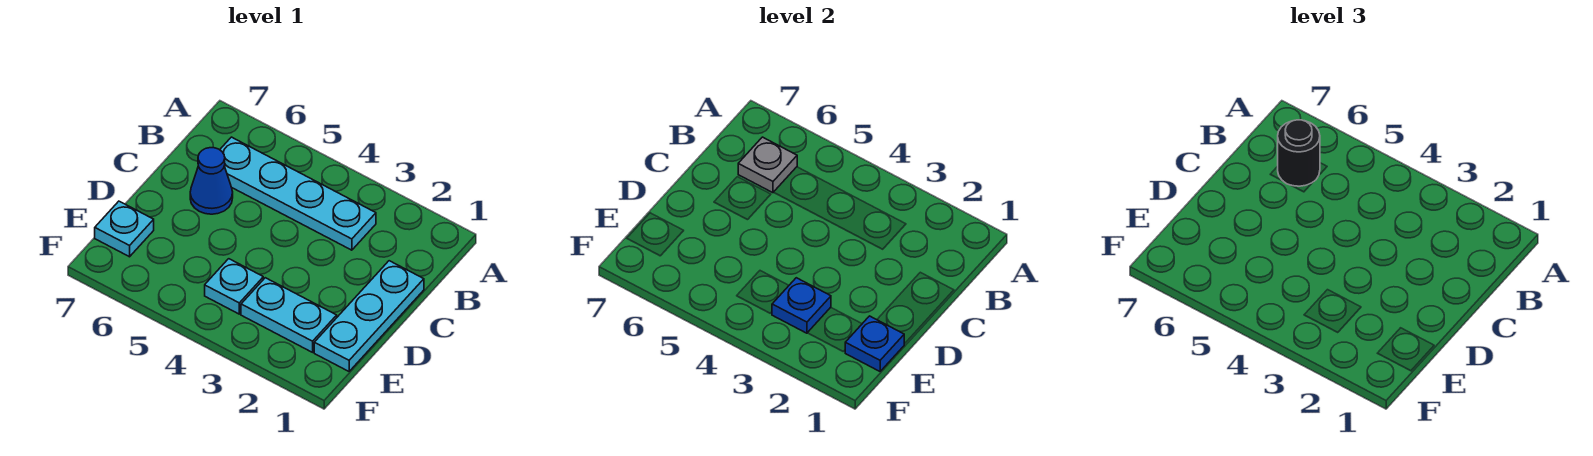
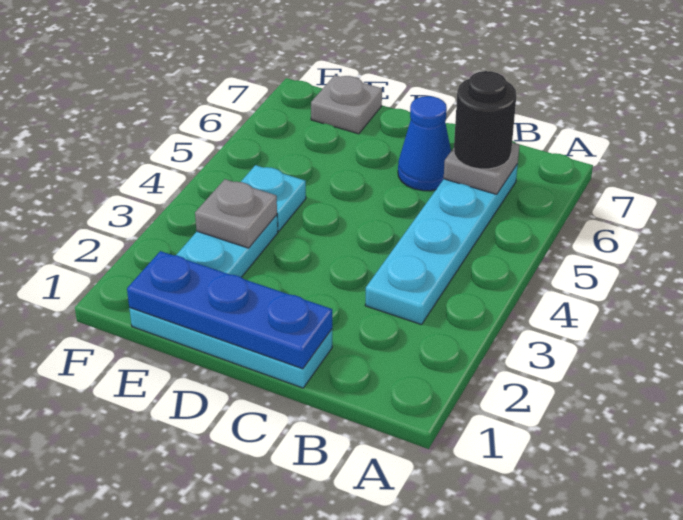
blue 1x1 plate [845,316,904,371] -> blue 1x3 plate [127,251,332,369]
blue 1x1 plate [772,278,831,333] -> grey 1x1 plate [195,179,277,248]
cyan 1x1 plate [95,201,154,257] -> grey 1x1 plate [311,75,382,134]

